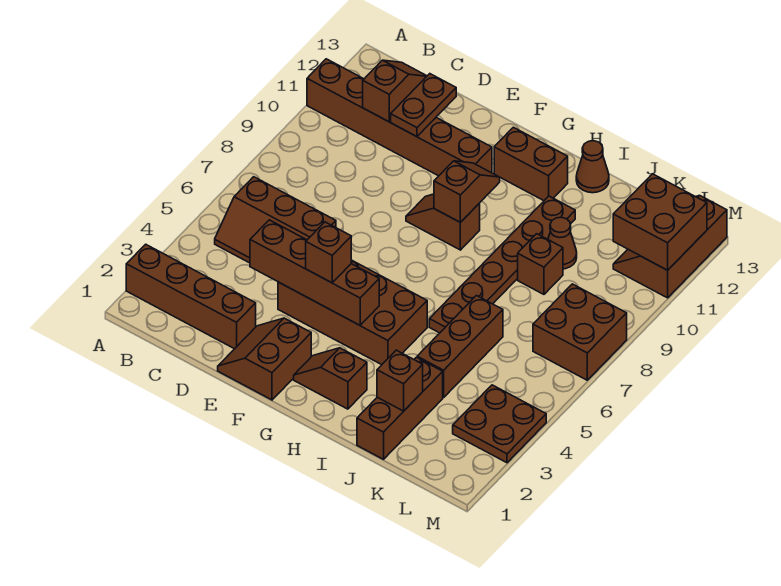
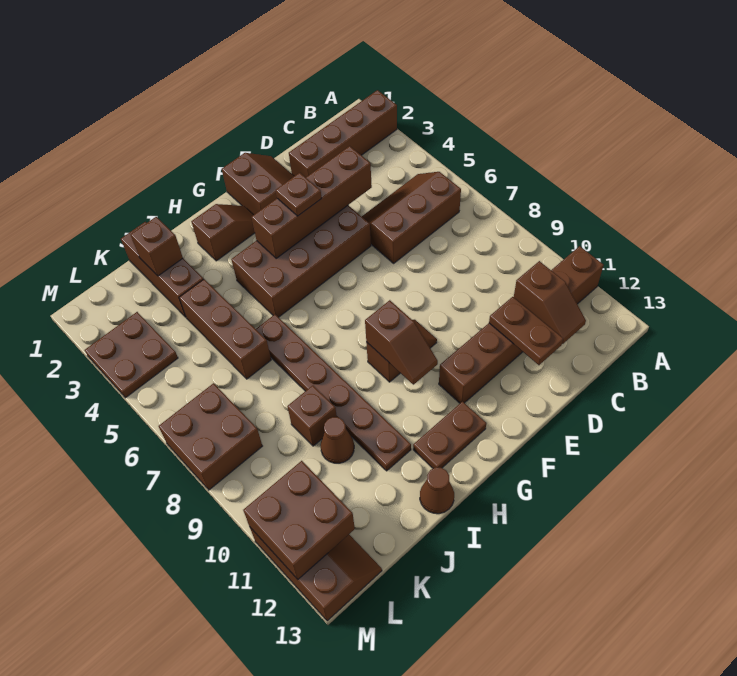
brown 1x1 brick [306,222,351,283] -> brown 1x1 plate [276,173,322,216]
brown 1x2 brick [494,127,568,201] -> brown 1x2 plate [413,401,486,468]

